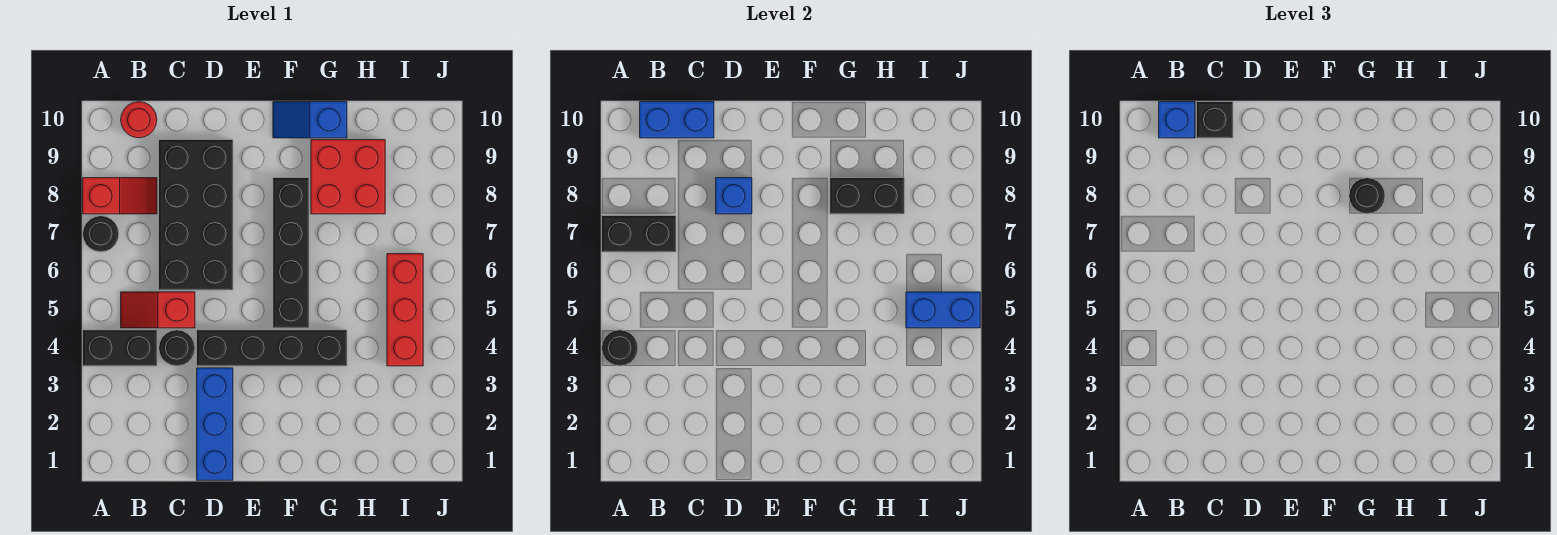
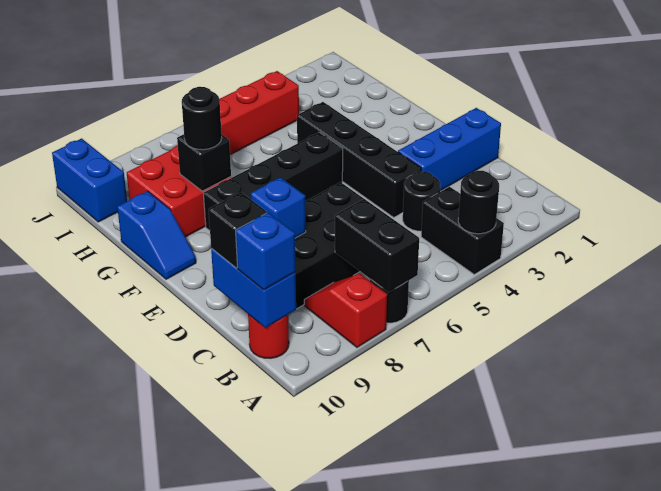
red 1x2 slope [121,292,195,328] -> none
black 1x2 brick [830,178,904,214] -> black 1x1 brick [177,134,231,191]
blue 1x2 brick [906,292,980,328] -> blue 1x2 brick moved to [52,138,127,222]

